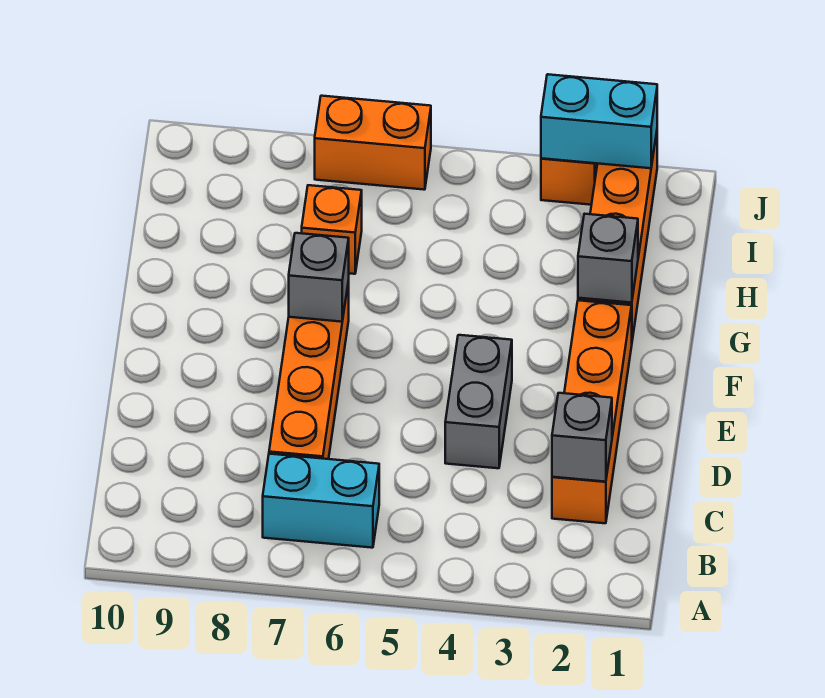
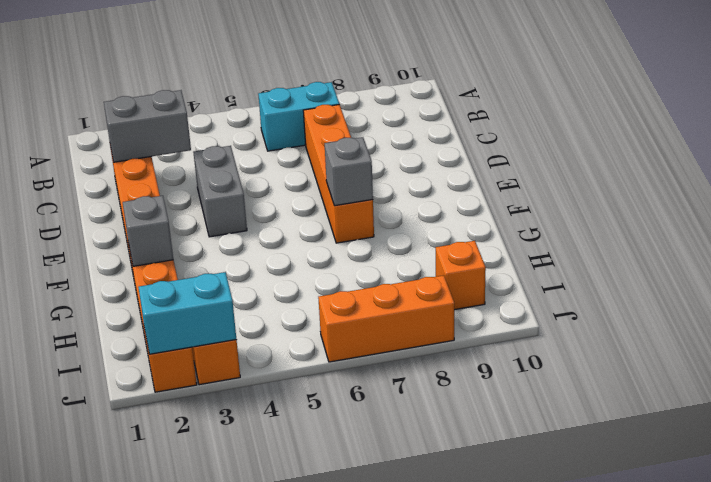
grey 1x1 brick [552,393,612,482] -> grey 1x2 brick [104,90,191,162]
orange 1x1 brick [302,185,362,274] -> orange 1x1 brick moved to [436,241,486,310]
orange 1x2 brick [315,96,431,190] -> orange 1x3 brick [318,275,454,362]

